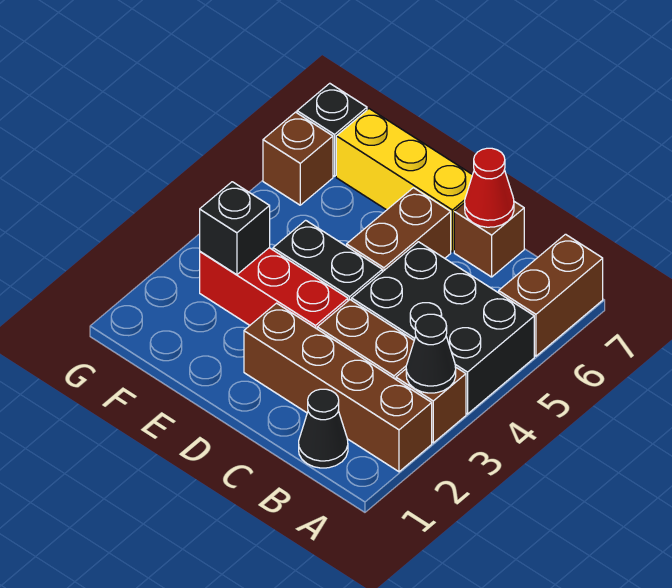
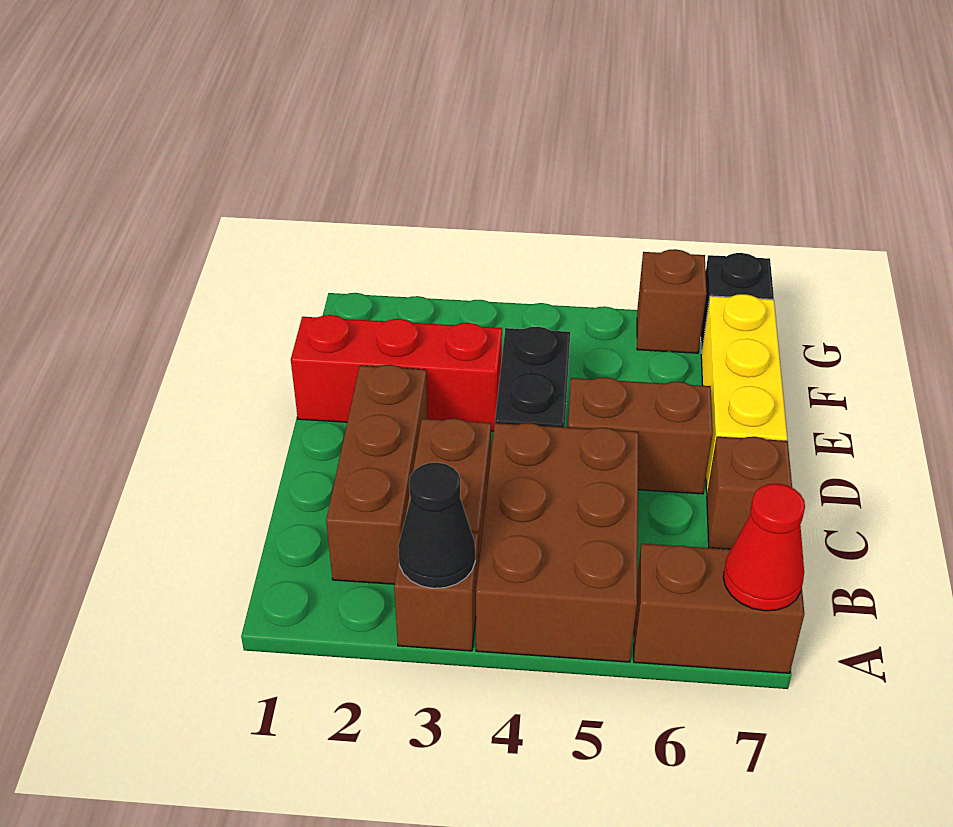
brown 1x4 brick [244,303,432,472] -> brown 1x3 brick [326,365,428,584]
black 2x3 brick [352,242,534,414] -> brown 2x3 brick [476,423,638,662]
black 1x1 cone [299,389,348,468] -> none
red 1x1 cone [465,148,514,227] -> red 1x1 cone moved to [723,484,805,611]
red 1x3 brick [200,248,348,329] -> red 1x3 brick turned to [291,315,502,431]
black 1x1 brick [200,182,270,275] -> none

